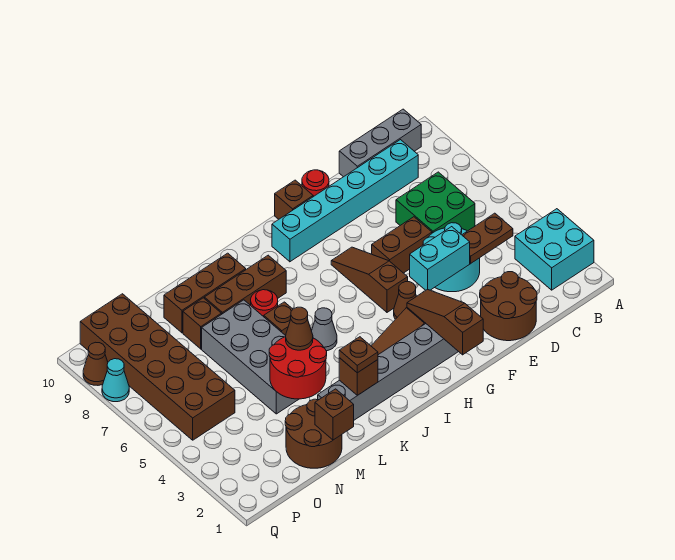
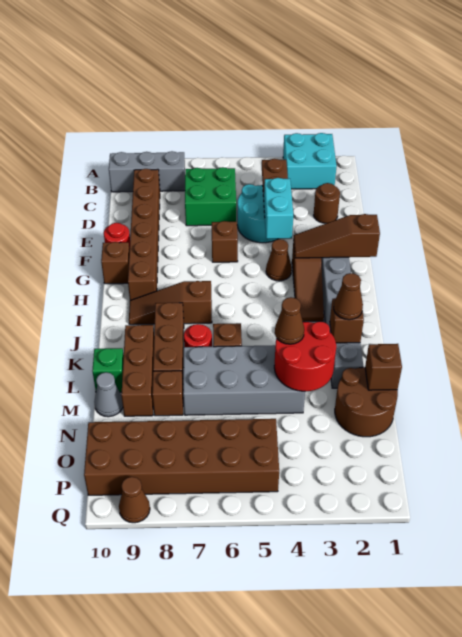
grey 1x3 brick [339,109,421,177] -> grey 1x3 brick turned to [109,151,185,192]
cyan 1x6 brick [272,140,418,262] -> brown 1x6 brick [128,169,160,300]
brown 2x2 round brick [480,272,537,341] -> brown 1x1 round brick [314,183,340,223]
brown 1x2 brick [372,217,432,273] -> brown 1x1 brick [212,221,238,262]
brown 1x3 slope [331,247,408,312] -> brown 1x3 slope moved to [129,281,212,325]
grey 1x1 cone [312,308,337,351] -> grey 1x1 cone moved to [94,372,123,417]
brown 1x1 plate [339,337,378,373] -> brown 1x1 cone [334,273,363,320]
none -> green 1x1 brick [92,348,124,392]
cyan 1x1 cone [102,359,129,402] -> none

